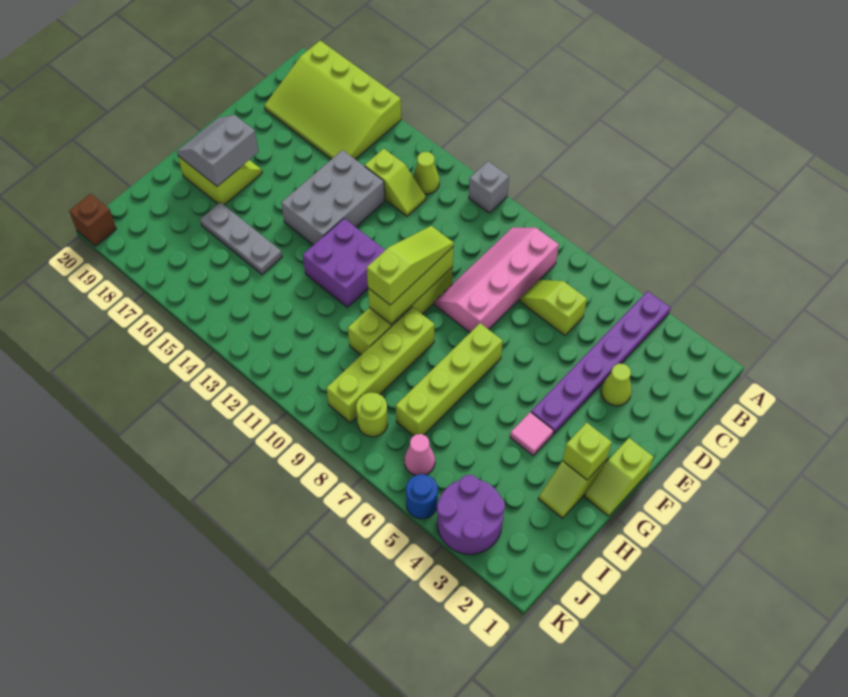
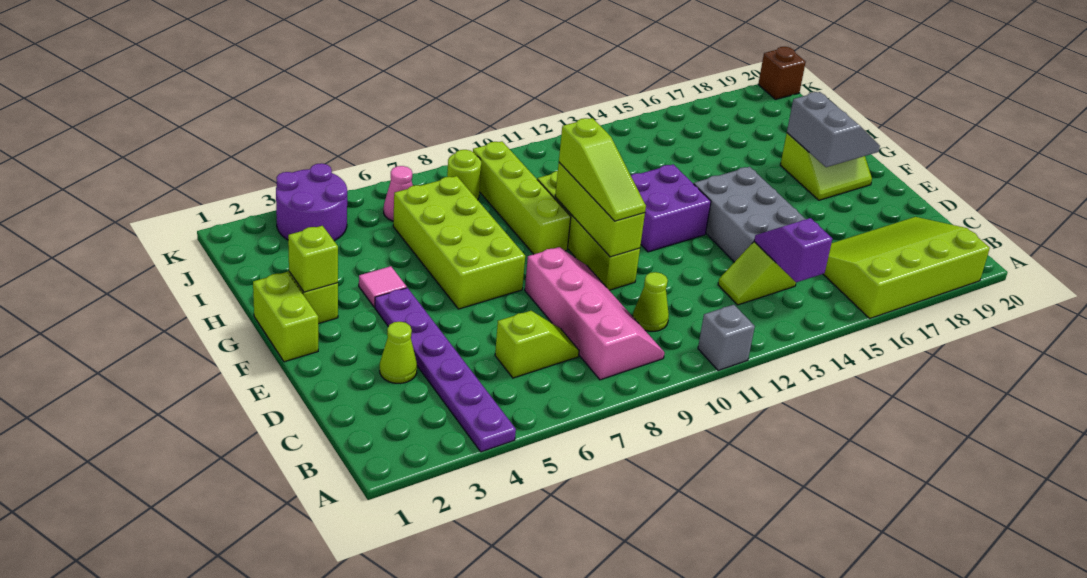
lime 1x1 cone [413,152,439,194] -> lime 1x1 cone moved to [633,272,669,331]
none -> purple 1x2 slope [754,218,832,282]
lime 1x2 slope [585,438,653,516] -> lime 1x2 brick [253,272,318,362]
lime 1x4 brick [396,323,503,436] -> lime 2x4 brick [393,176,525,309]
grey 1x3 plate [200,202,282,275] -> none
blue 1x1 round brick [406,474,438,519] -> none

